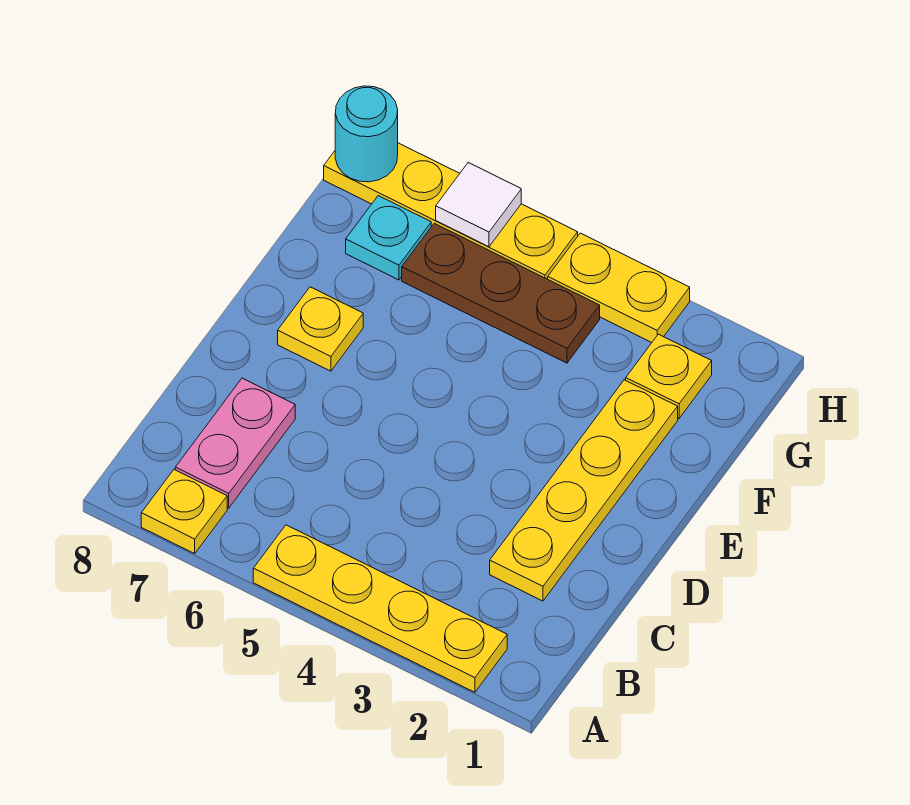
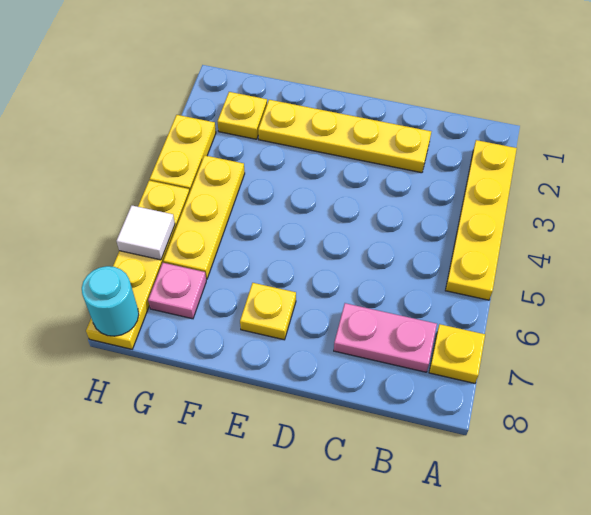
brown 1x3 plate [402,223,600,363] -> yellow 1x3 plate [163,155,245,279]
cyan 1x1 plate [346,196,431,280] -> pink 1x1 plate [148,263,206,319]

